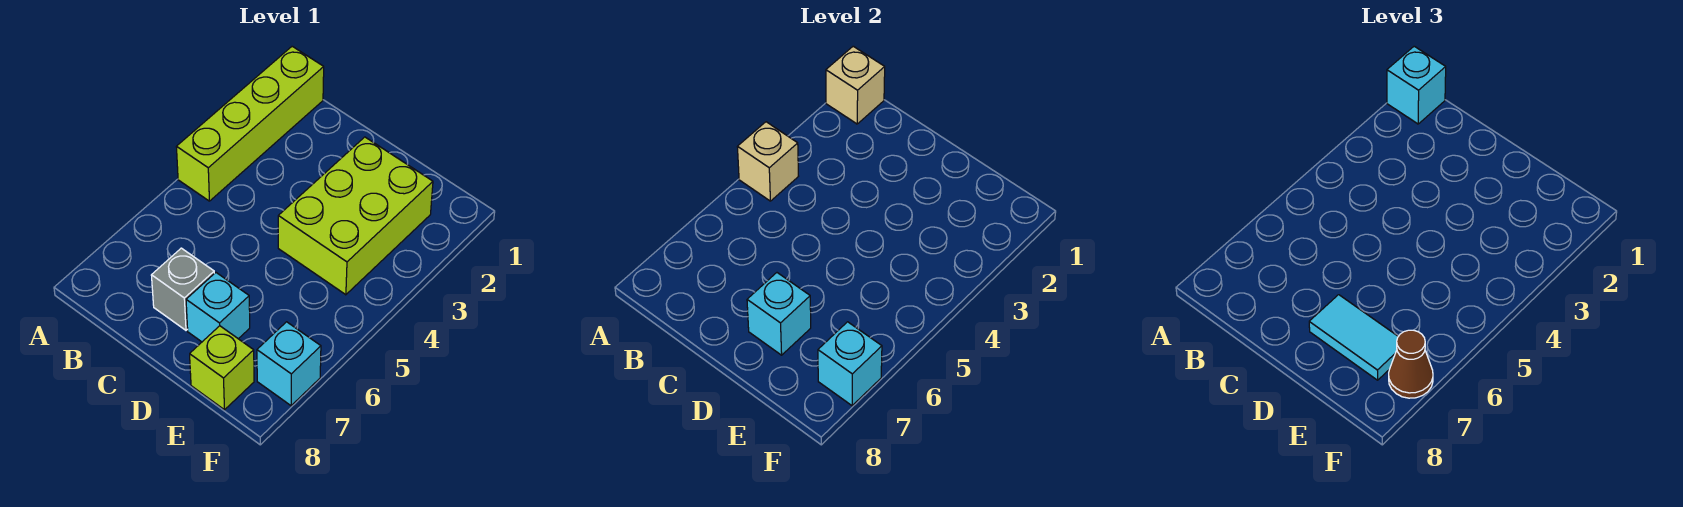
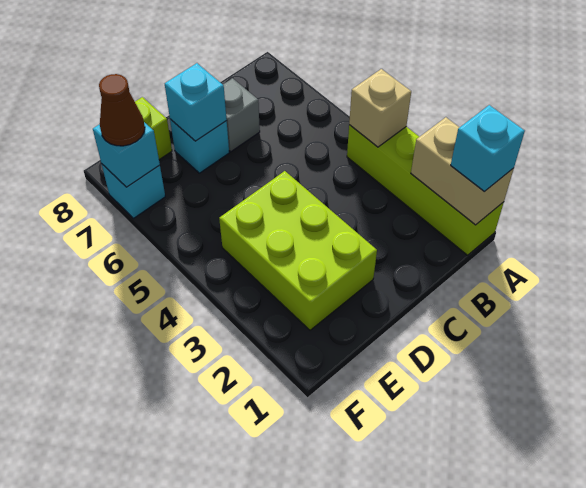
tan 1x1 brick [826,46,885,124] -> tan 1x2 brick [411,117,514,225]
cyan 1x2 tile [1309,295,1398,380] -> none

